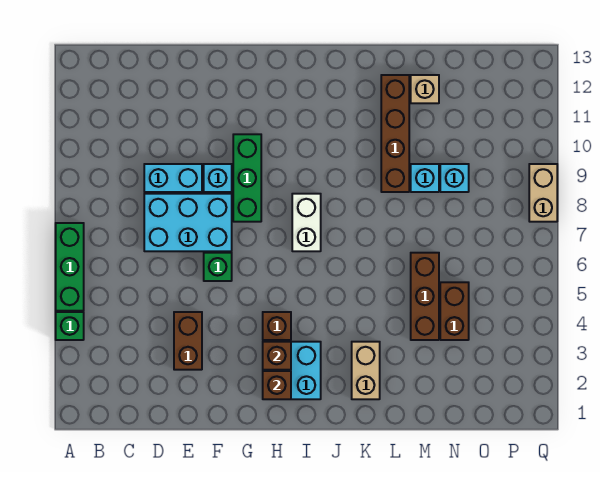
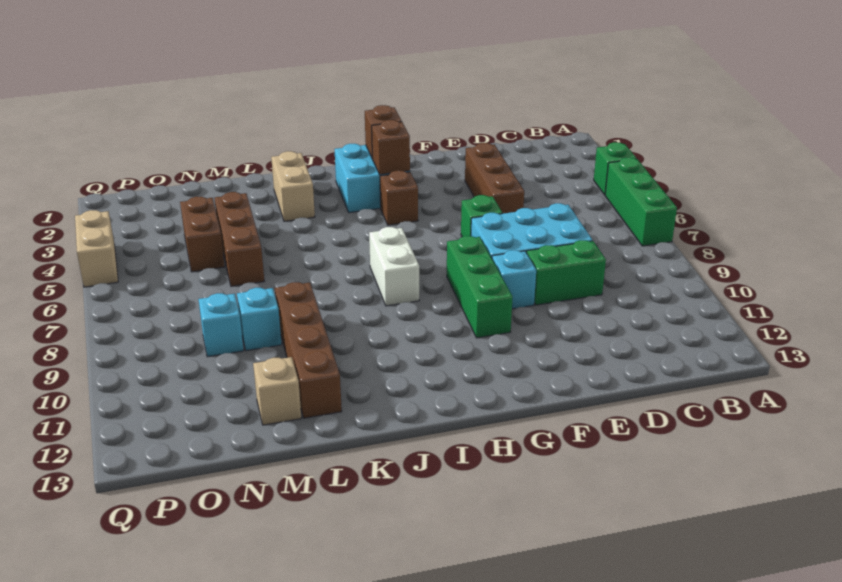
cyan 1x2 brick [144,164,202,192] -> green 1x2 brick [527,240,606,305]
brown 1x2 brick [174,312,202,370] -> brown 1x3 brick [465,143,524,214]
tan 1x2 brick [529,164,557,222] -> tan 1x2 brick moved to [75,210,118,287]

